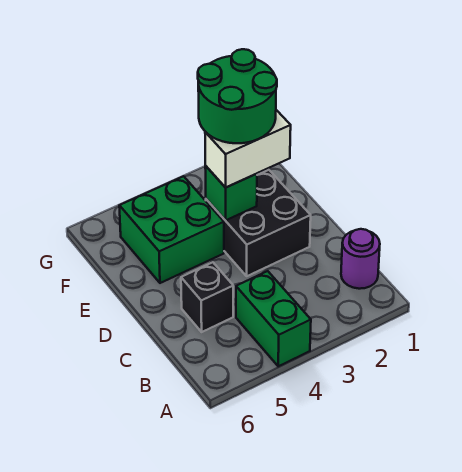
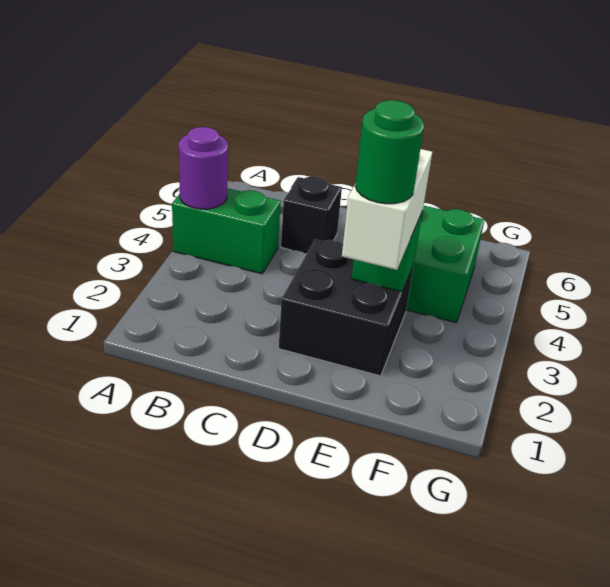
purple 1x1 round brick [341,229,380,289] -> purple 1x1 round brick moved to [179,127,228,209]
green 2x2 round brick [198,49,277,143] -> green 1x1 round brick [355,100,424,204]

